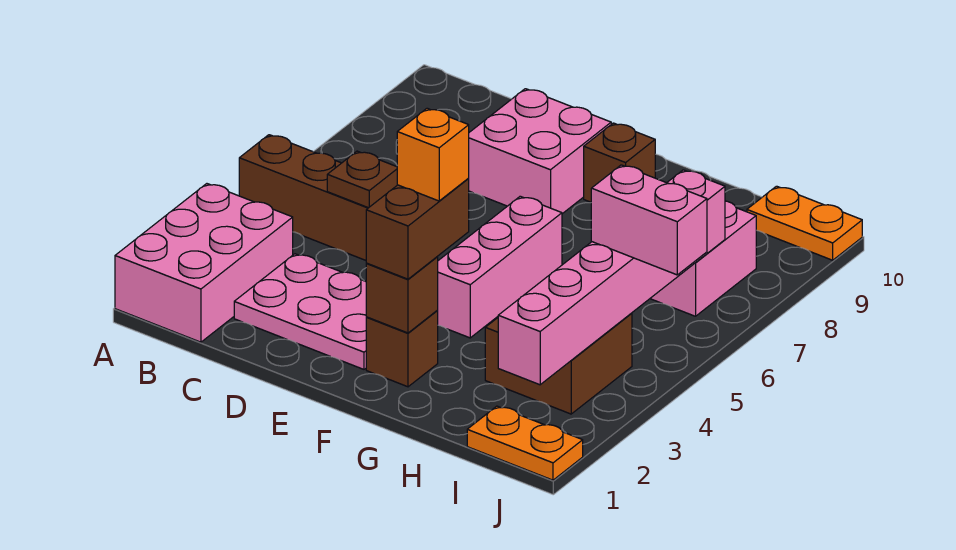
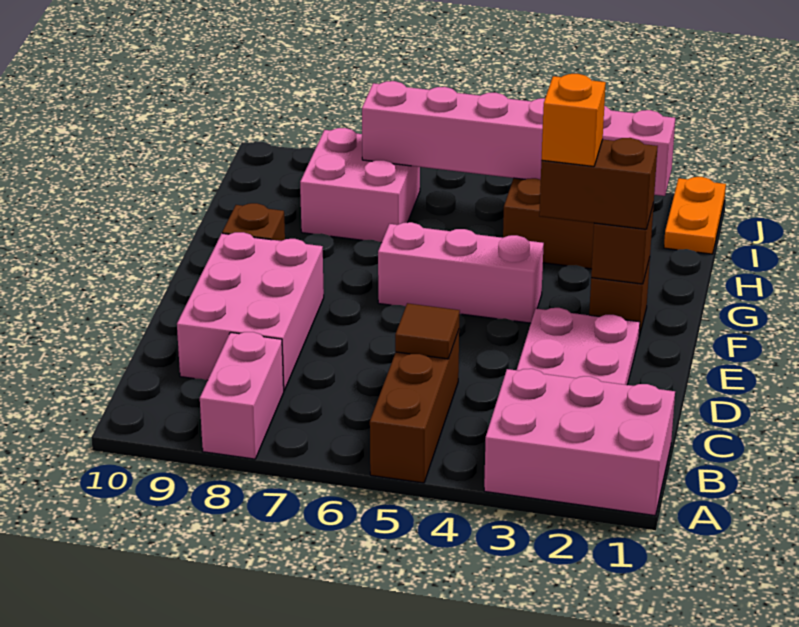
brown 1x1 plate [327,151,397,208] -> brown 1x1 tile [395,303,460,359]
pink 2x2 brick [468,89,611,214] -> pink 2x3 brick [177,232,324,390]
pink 1x2 brick [591,165,707,275] -> pink 1x2 brick moved to [200,332,284,459]
orange 1x2 plate [747,186,862,260] -> none

